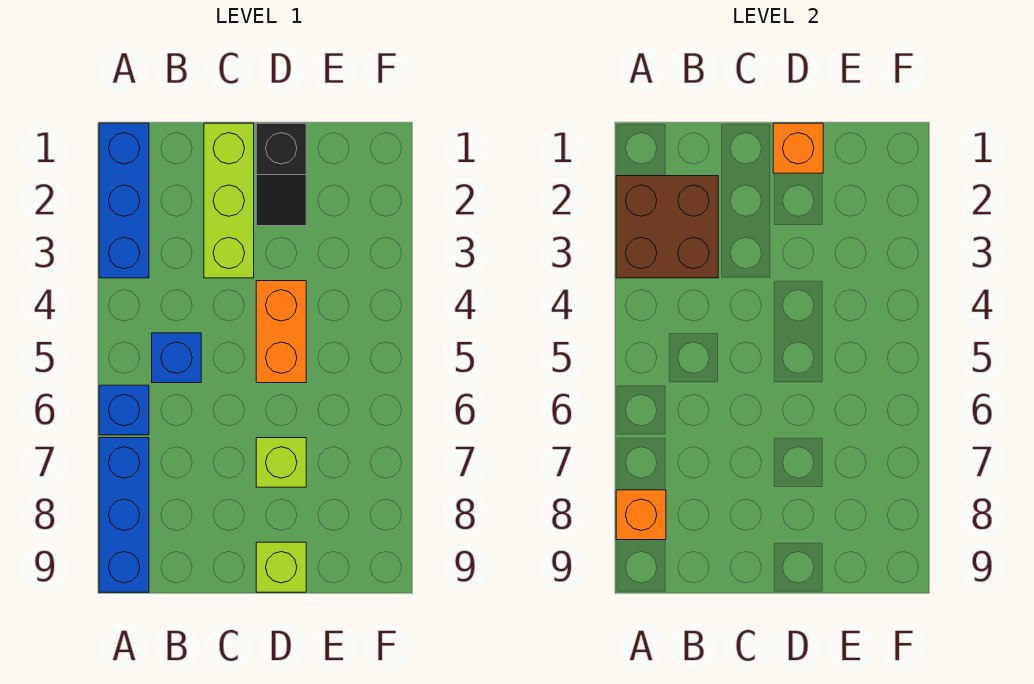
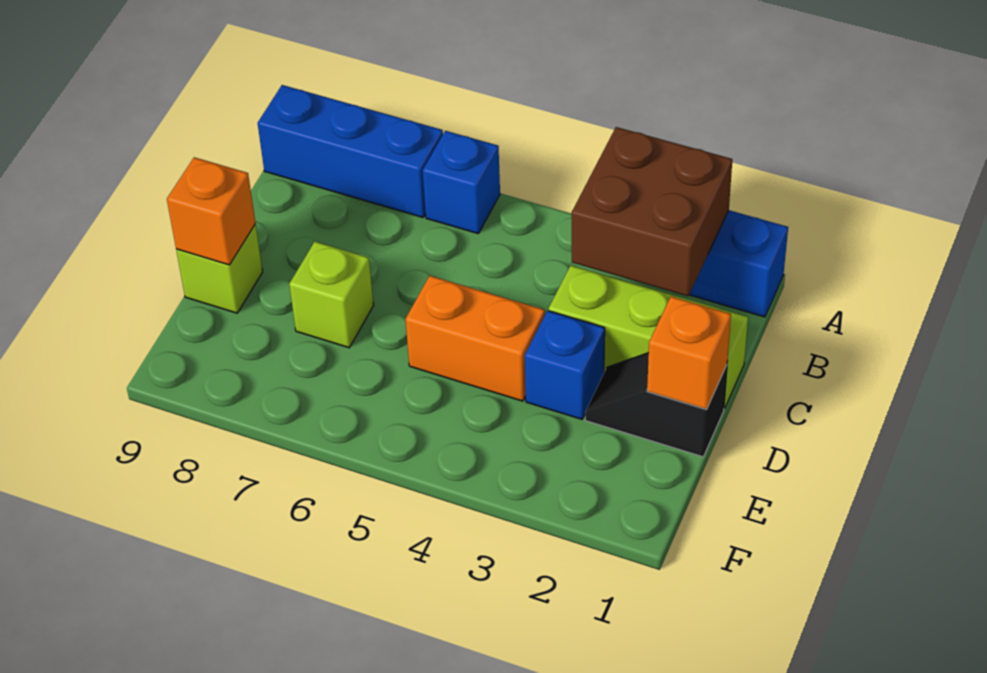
orange 1x1 brick [616,490,666,540] -> orange 1x1 brick moved to [167,157,255,265]
blue 1x1 brick [152,333,201,383] -> blue 1x1 brick moved to [525,311,605,419]

